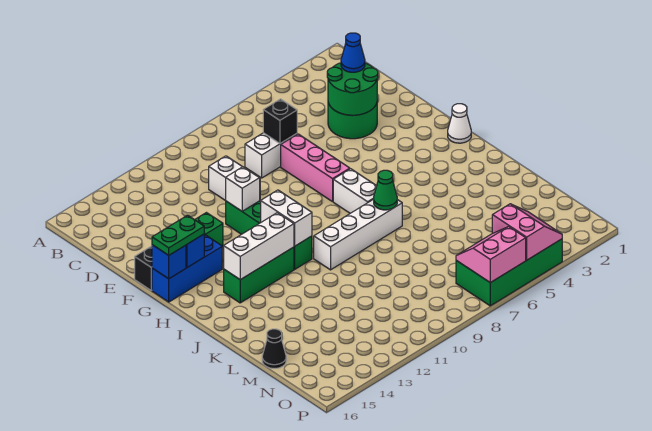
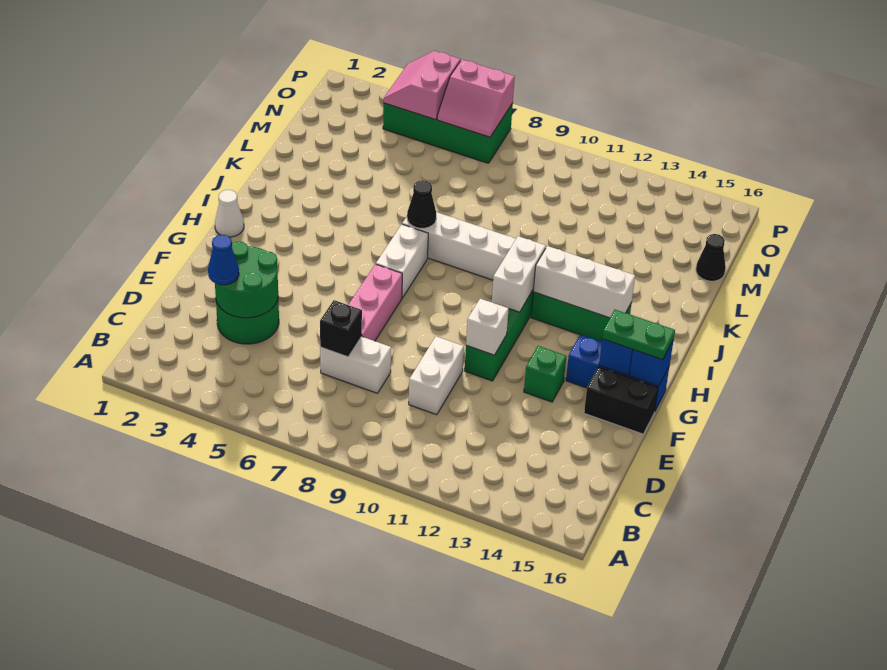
green 1x1 cone [374,170,397,210] -> black 1x1 cone [407,180,436,228]

